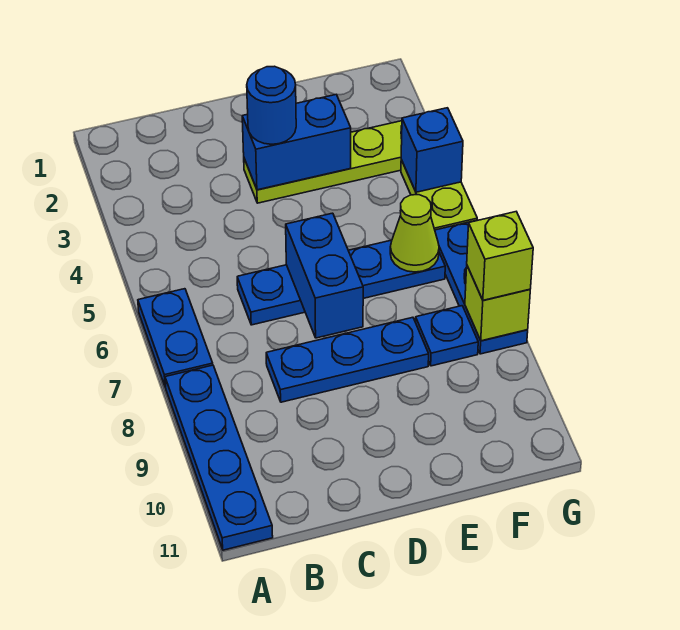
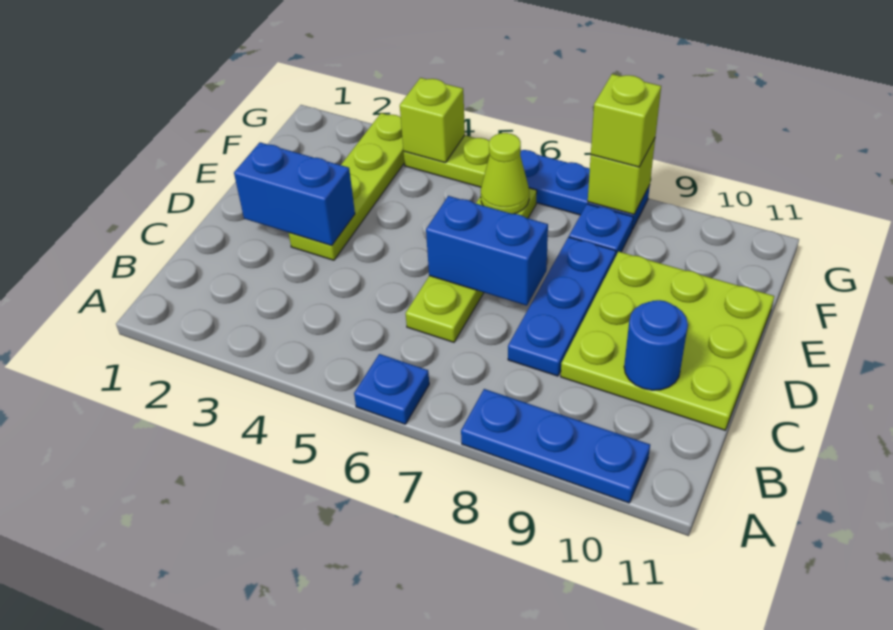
blue 1x2 plate [138,289,213,387] -> blue 1x1 plate [354,354,429,424]
blue 1x4 plate [165,365,273,550] -> blue 1x3 plate [461,389,650,503]
blue 1x4 plate [237,240,445,325] -> lime 1x4 plate [406,188,537,342]
none -> lime 3x3 plate [561,251,774,430]
blue 1x2 brick [242,94,351,190] -> blue 1x2 brick turned to [234,142,355,246]
blue 1x1 round brick [247,66,296,144] -> blue 1x1 round brick moved to [624,300,688,390]
blue 1x1 brick [401,108,463,192] -> lime 1x1 brick [400,78,465,163]

